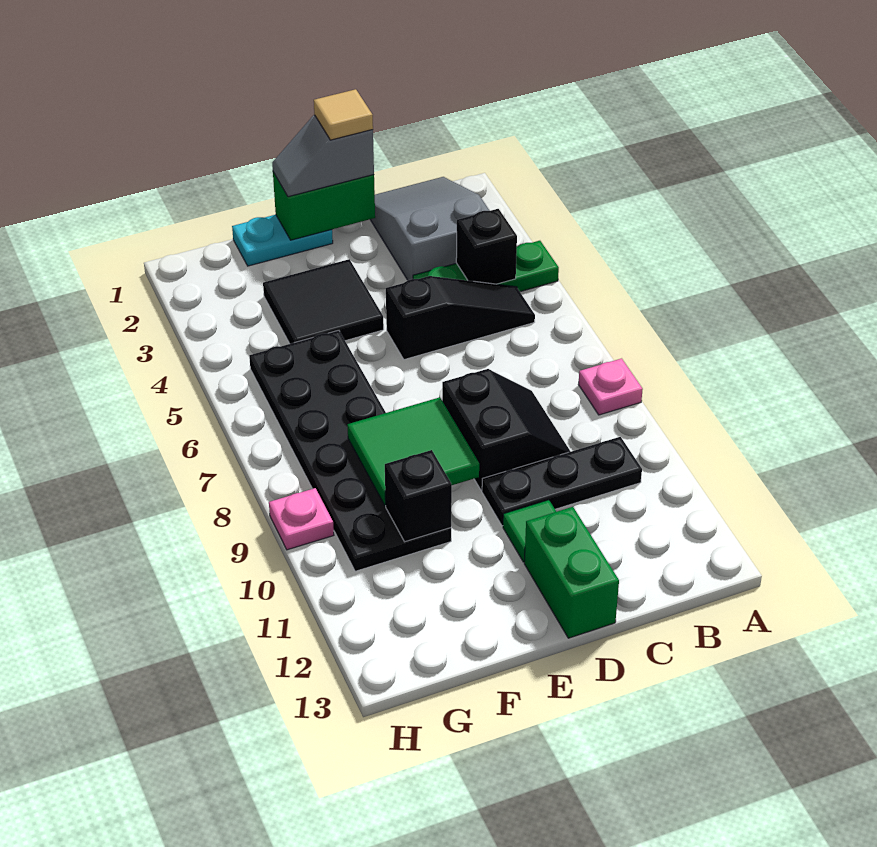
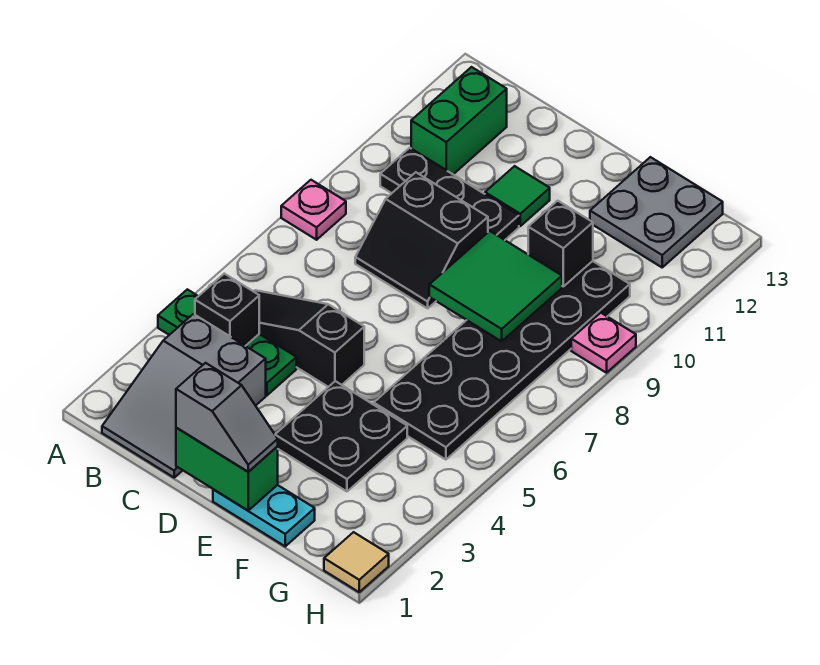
black 2x2 slope [442,369,571,491] -> black 2x2 slope turned to [355,172,488,308]
tan 1x1 tile [314,89,373,140] -> tan 1x1 tile moved to [324,532,389,592]
green 1x2 brick [524,507,619,638] -> green 1x2 brick moved to [411,67,507,174]
black 2x2 tile [263,259,384,344] -> black 2x2 plate [275,381,407,491]
none -> grey 2x2 plate [590,157,723,267]

